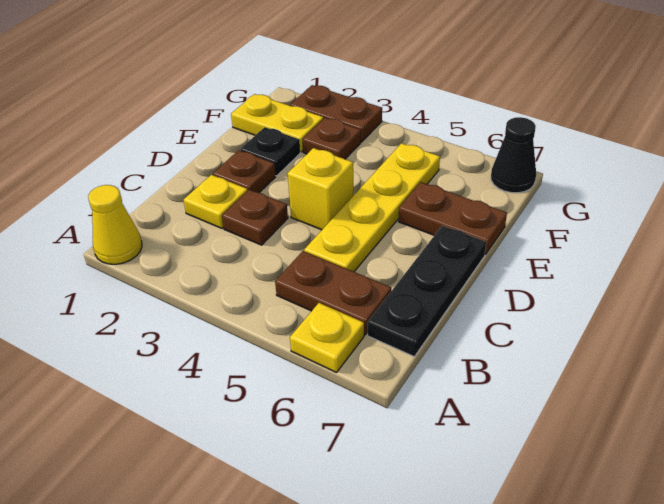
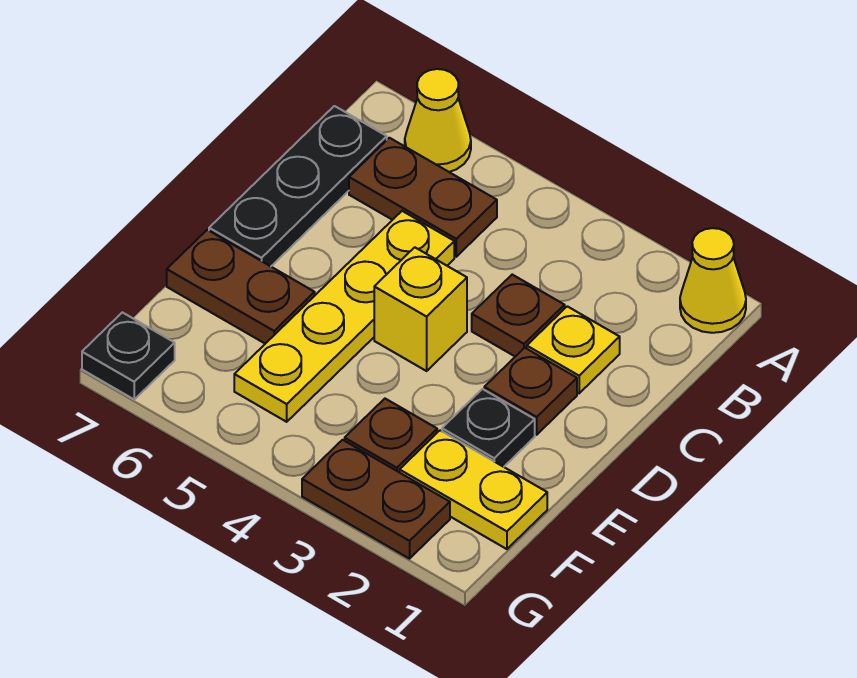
yellow 1x1 plate [290,303,364,373] -> yellow 1x1 cone [405,69,471,172]
black 1x1 cone [491,117,536,193] -> black 1x1 plate [82,312,175,399]

